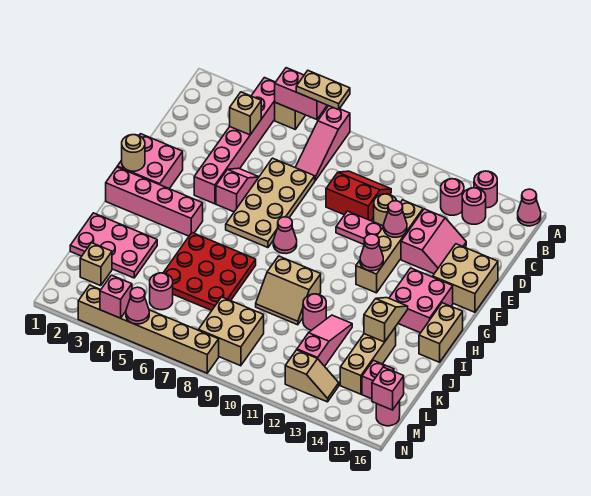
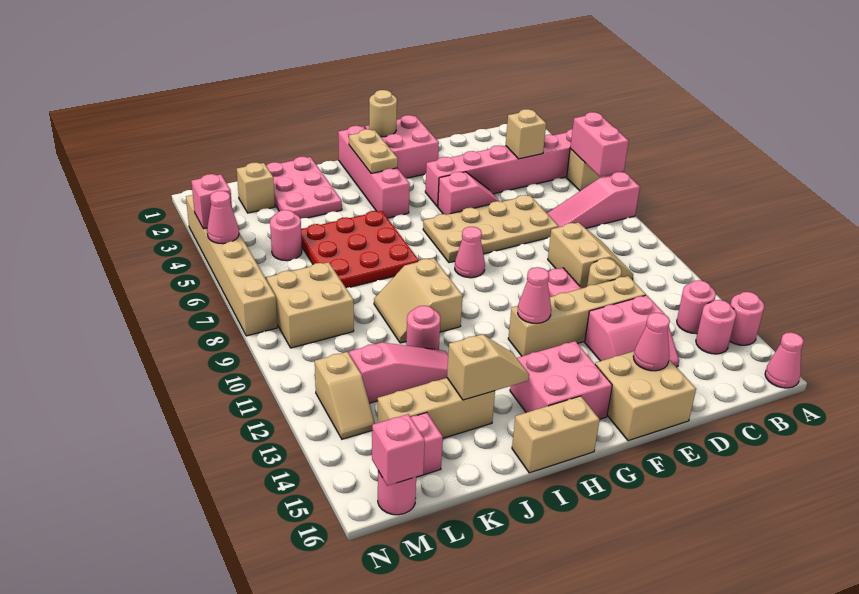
tan 1x2 plate [296,71,350,110] -> tan 1x2 plate moved to [349,129,398,173]
red 2x2 slope [326,171,391,221] -> tan 2x2 slope [548,223,633,288]
pink 1x1 cone [384,201,407,237] -> pink 1x1 cone moved to [633,313,670,371]

